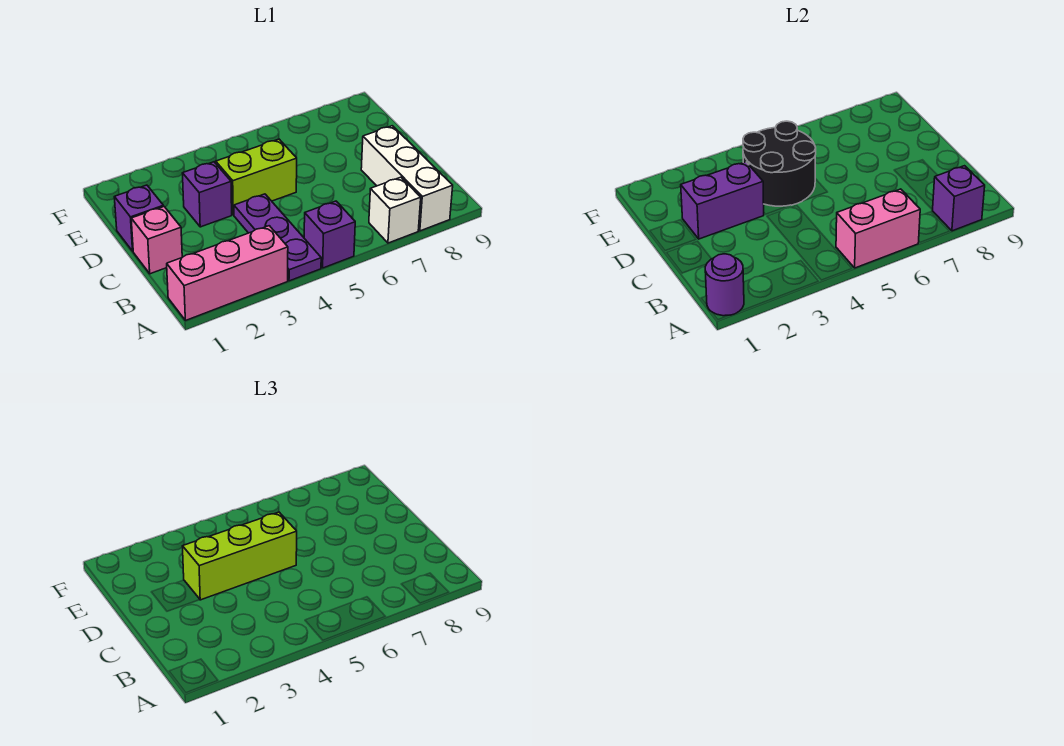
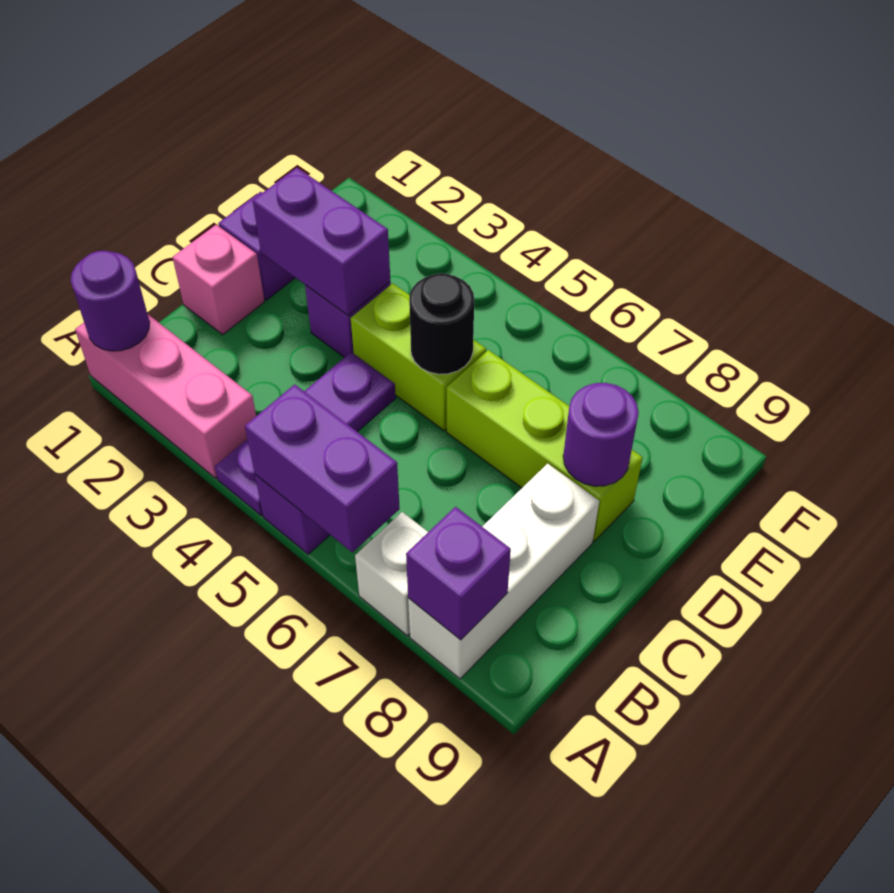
pink 1x2 brick [836,189,920,268] -> purple 1x2 brick [245,384,400,552]
lime 1x3 brick [182,512,297,600] -> lime 1x3 brick moved to [447,350,643,541]
black 2x2 round brick [743,121,816,206] -> black 1x1 round brick [409,273,474,374]
none -> purple 1x1 round brick [563,383,639,486]

